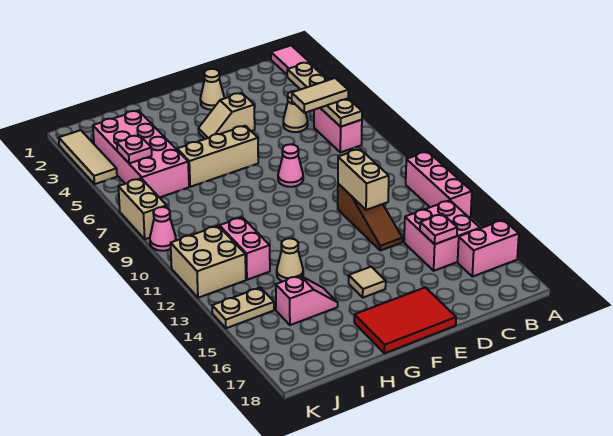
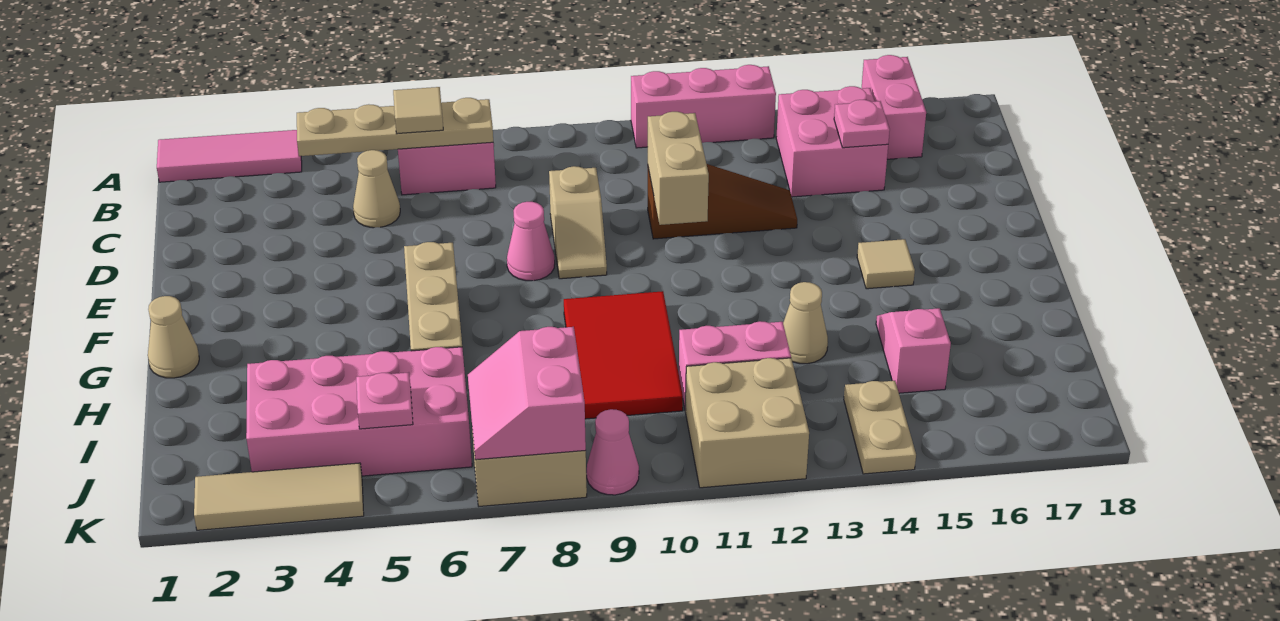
tan 1x2 tile [292,78,348,113] -> tan 1x1 tile [393,87,443,134]
tan 1x2 brick [338,149,389,210] -> tan 1x2 brick turned to [648,112,709,225]
tan 1x1 cone [200,69,224,110] -> tan 1x1 cone moved to [148,296,199,378]
tan 1x2 slope [198,93,255,139] -> tan 1x2 slope moved to [549,166,607,279]
red 2x3 tile [354,287,456,353] -> red 2x3 tile moved to [564,291,683,419]
none -> pink 2x2 slope [468,327,586,460]

